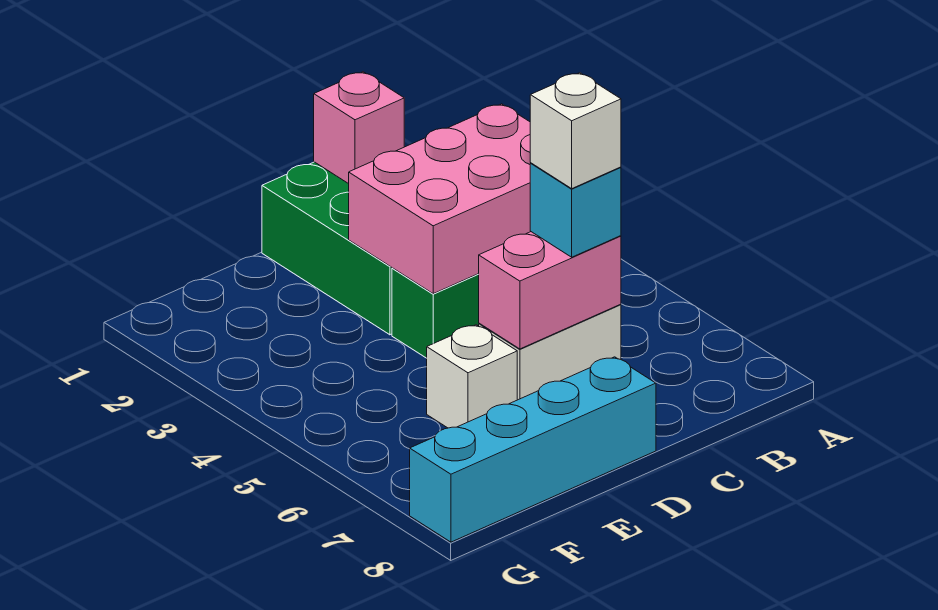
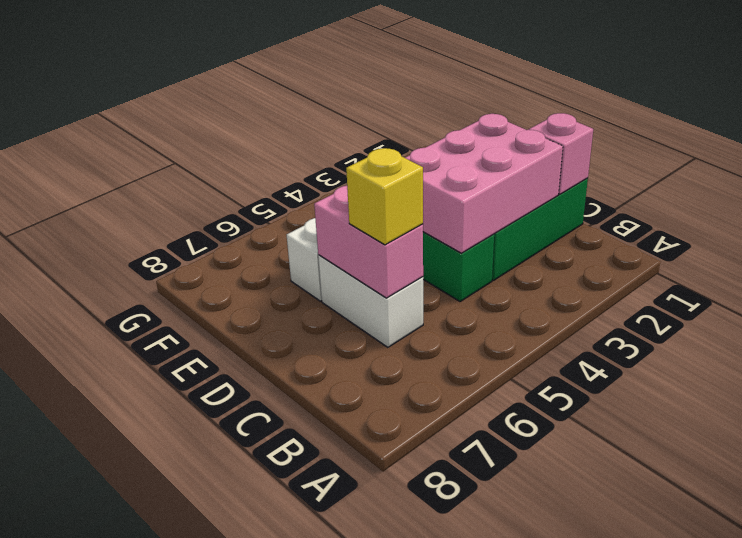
pink 2x3 brick [349,104,531,294] -> pink 2x3 brick turned to [405,114,563,253]
cyan 1x1 brick [530,163,621,257] -> yellow 1x1 brick [346,148,423,245]
white 1x1 brick [530,73,621,188] -> none
cyan 1x4 brick [410,357,656,542] -> none

